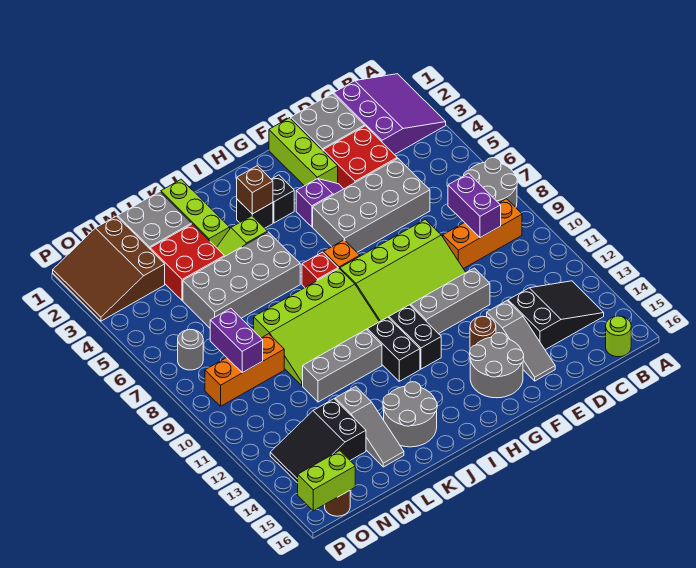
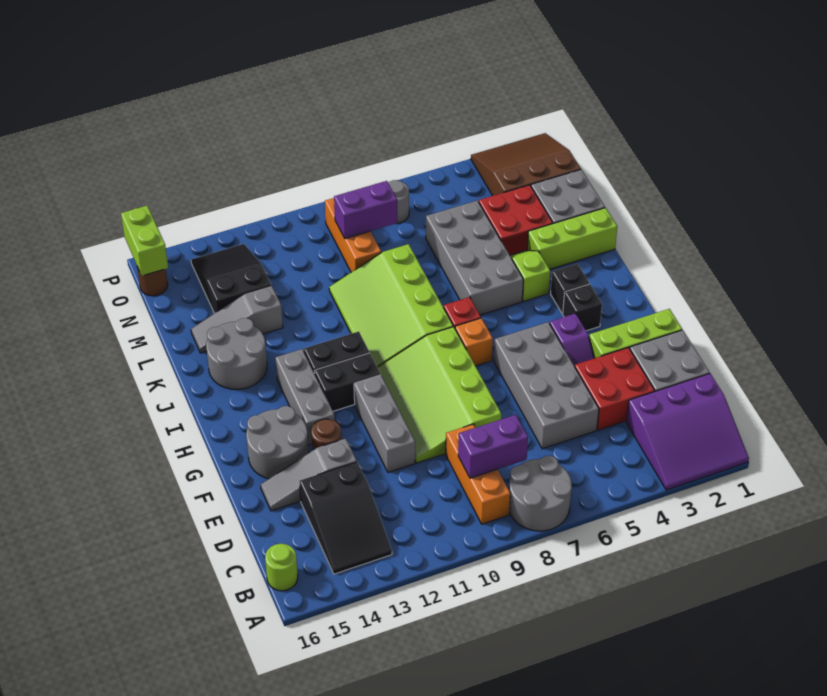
brown 1x1 brick [237,166,273,214] -> none
grey 1x3 brick [303,329,382,402] -> grey 1x3 brick moved to [275,349,335,445]

